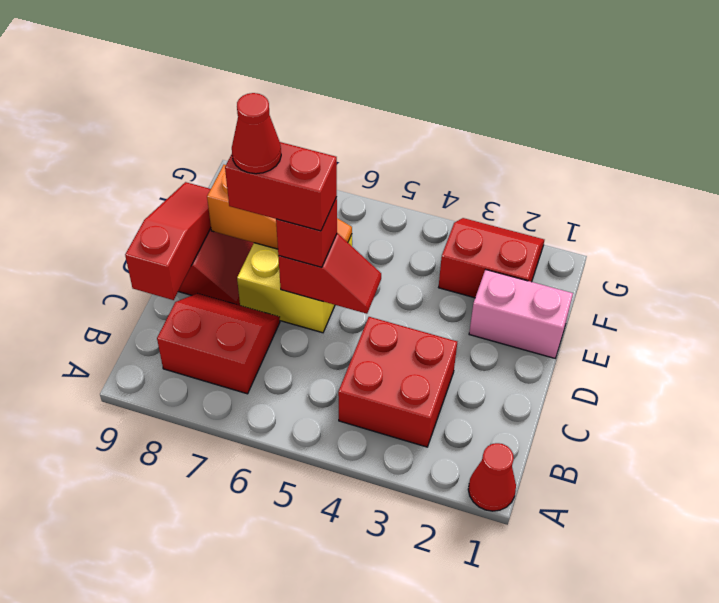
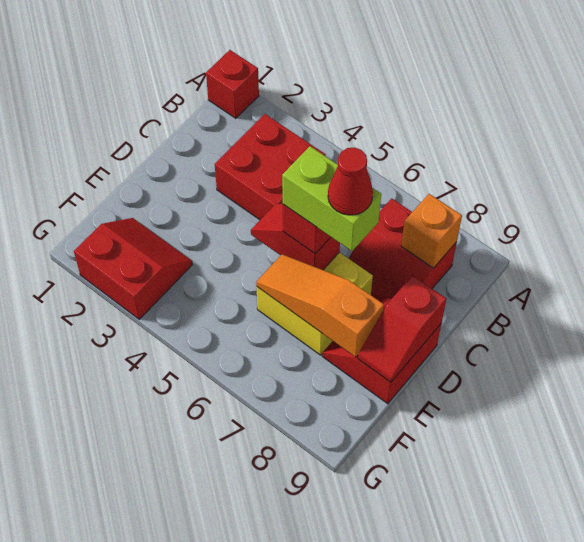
red 1x1 cone [468,443,516,511] -> red 1x1 brick [206,50,259,118]
none -> orange 1x1 brick [401,194,462,268]
red 1x3 slope [125,182,211,300] -> red 1x2 slope [358,275,446,382]
red 1x2 brick [225,142,337,231] -> lime 1x2 brick [282,146,381,251]
pink 1x2 brick [469,270,573,358] -> none
red 2x2 slope [439,218,544,298] -> red 2x2 slope turned to [74,218,192,319]

